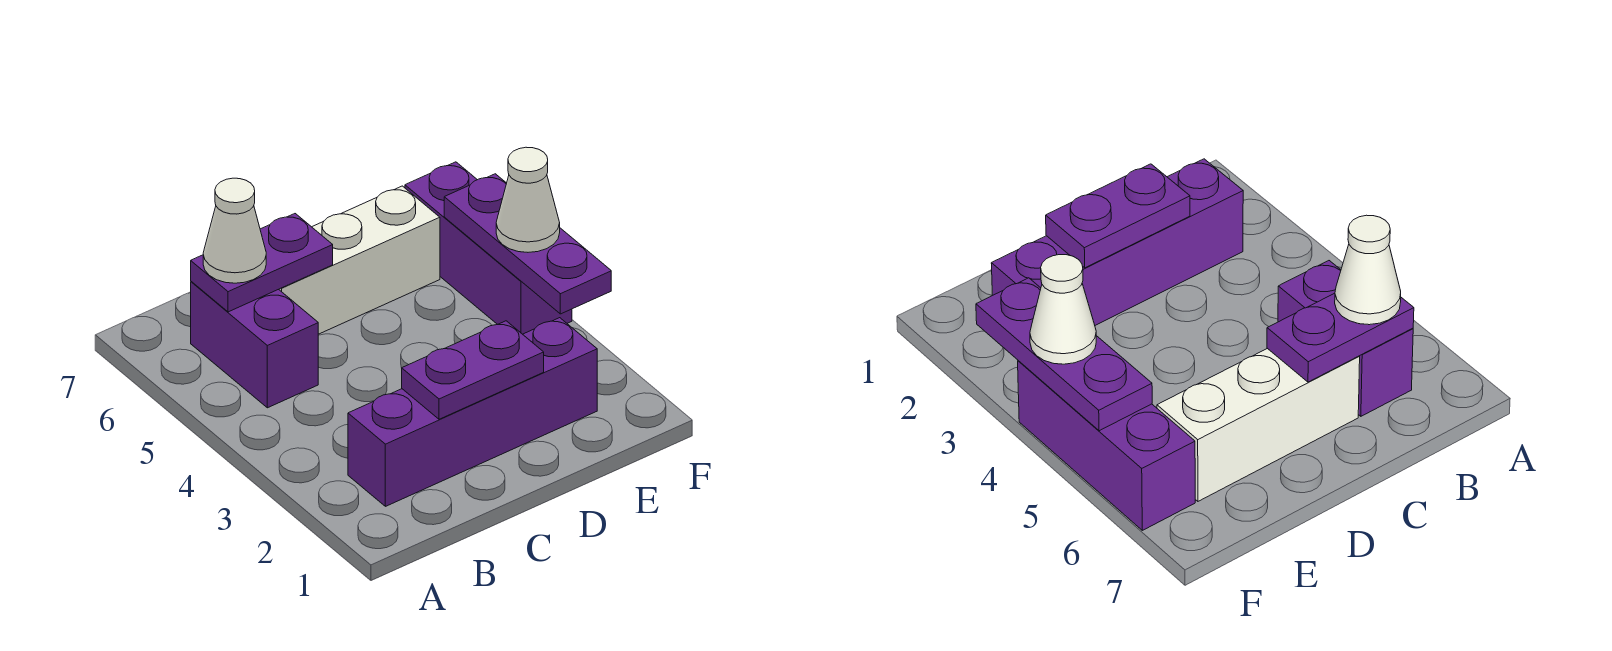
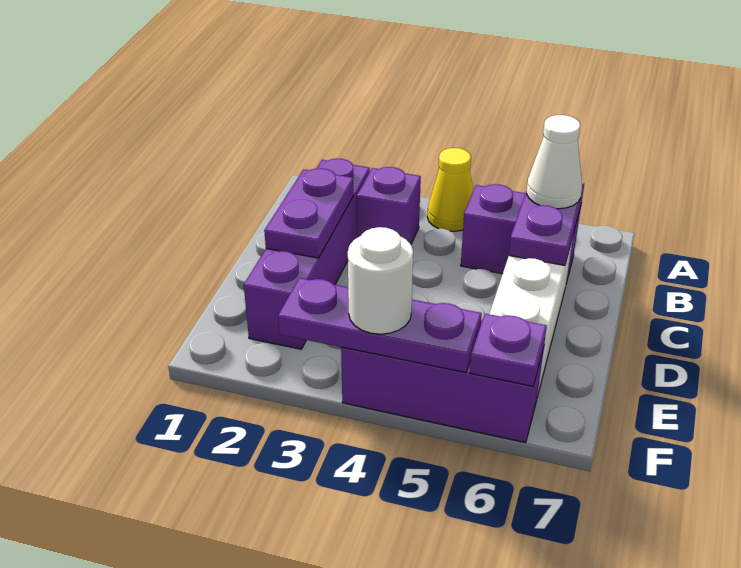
none -> yellow 1x1 cone [427,148,473,231]
none -> purple 1x1 brick [357,167,421,244]
white 1x1 cone [496,147,560,252] -> white 1x1 round brick [348,227,413,334]
none -> purple 1x1 plate [470,314,547,386]

